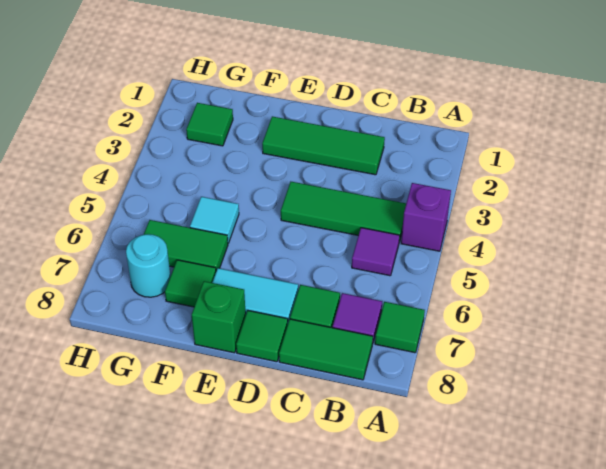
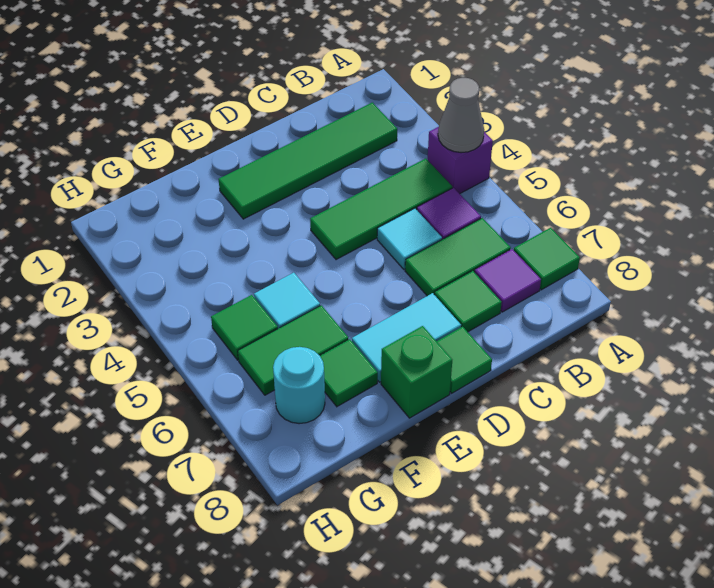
none -> grey 1x1 cone [438,78,484,153]
green 1x2 tile [279,319,373,380] -> green 1x2 tile moved to [405,218,511,296]
green 1x3 tile [262,116,385,175] -> green 1x4 tile [219,102,397,219]
none -> cyan 1x1 tile [377,208,442,269]
green 1x1 tile [186,103,233,146] -> green 1x1 tile moved to [211,295,278,360]

